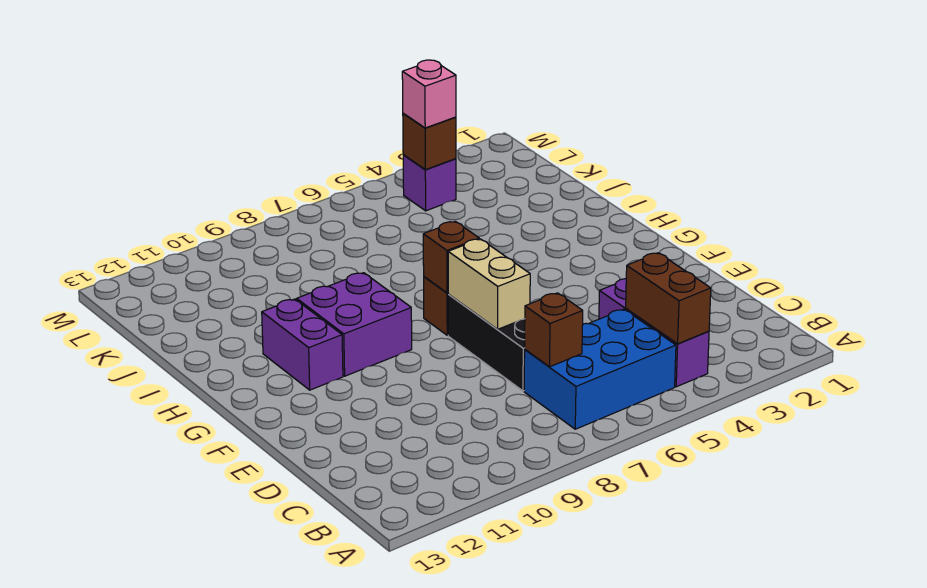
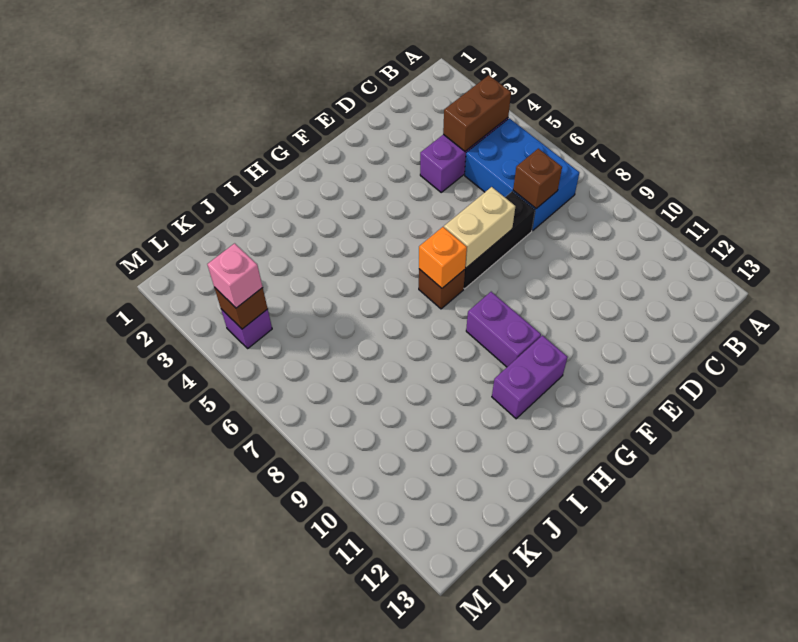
brown 1x1 brick [423,222,479,293] -> orange 1x1 brick [419,227,467,288]
purple 2x2 brick [297,273,412,376] -> purple 1x2 brick [466,292,541,367]

